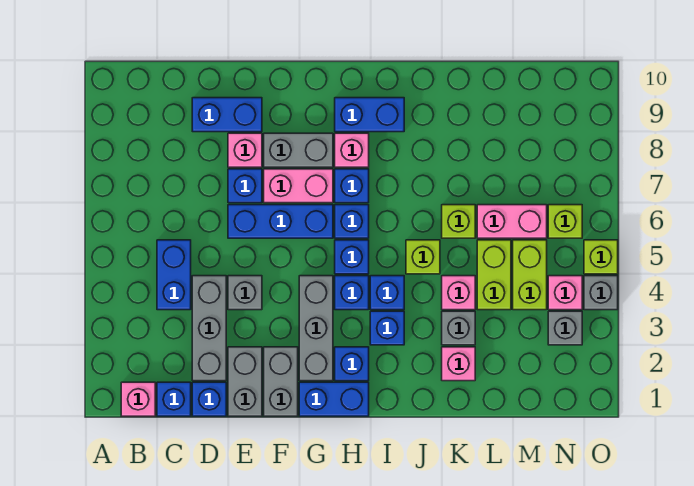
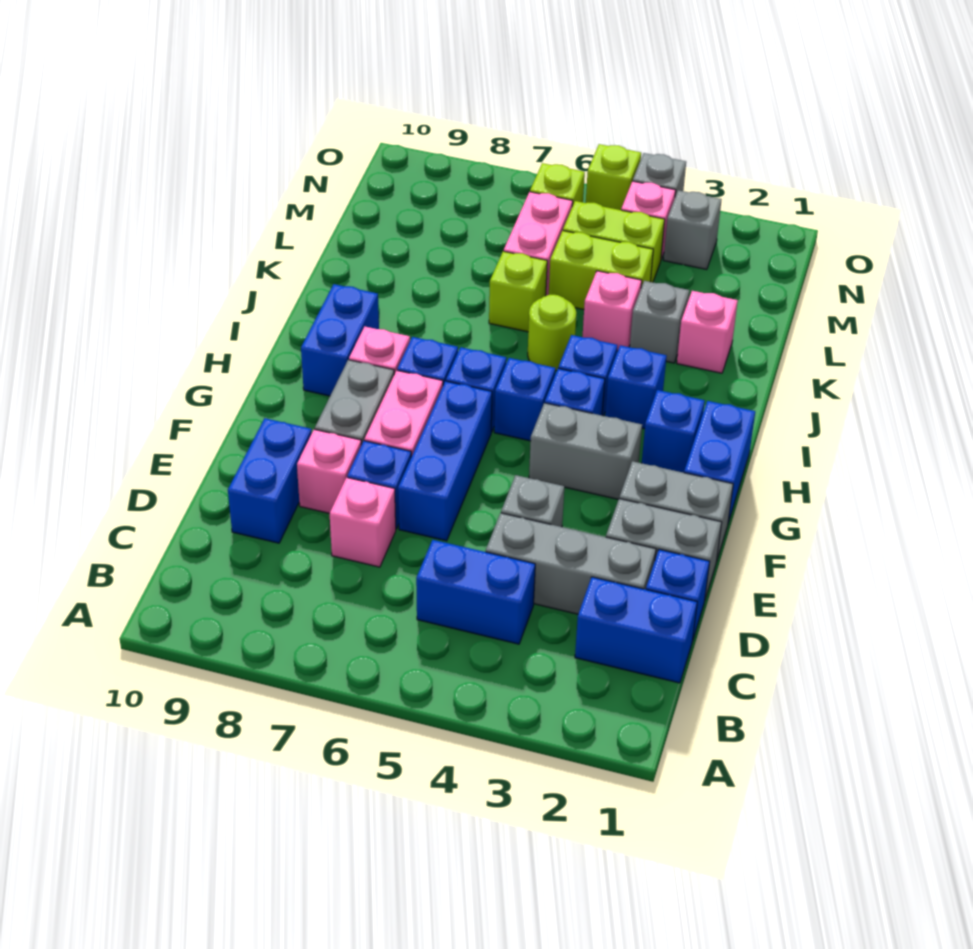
pink 1x1 brick [121,382,155,416] -> pink 1x1 brick moved to [330,478,396,567]
blue 1x1 brick [157,382,191,416] -> blue 1x2 brick [575,577,697,683]
grey 1x3 brick [299,276,333,381] -> grey 1x2 brick [529,403,642,499]
lime 1x1 brick [406,240,440,274] -> lime 1x1 round brick [528,295,576,371]

